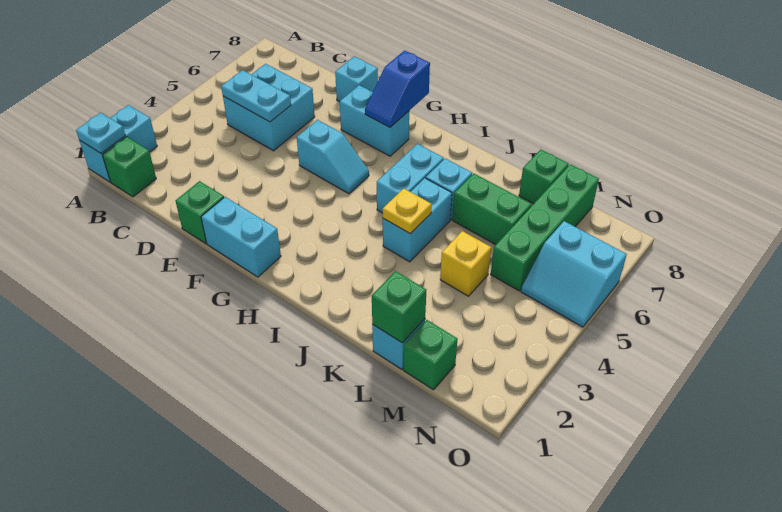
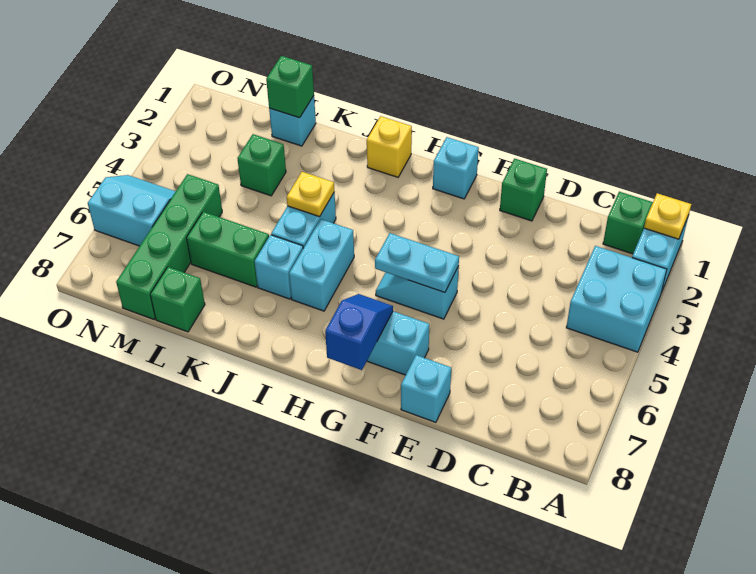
cyan 1x1 plate [76,113,125,153] -> yellow 1x1 plate [644,193,691,239]
cyan 2x2 brick [223,64,315,151] -> cyan 2x2 brick moved to [566,246,667,352]
cyan 1x2 plate [221,70,291,122] -> cyan 1x2 plate moved to [375,233,459,293]
cyan 1x2 brick [201,197,281,277] -> cyan 1x1 brick [433,137,479,199]
yellow 1x1 brick [440,231,491,296] -> yellow 1x1 brick moved to [367,116,412,177]
green 1x1 brick [404,320,458,390] -> green 1x1 brick moved to [237,134,286,196]

